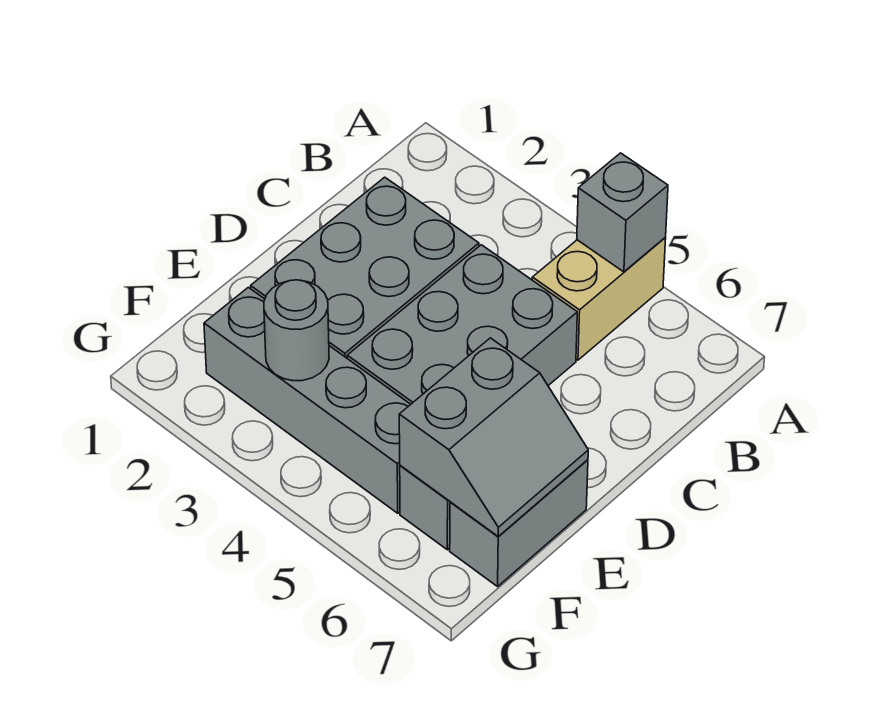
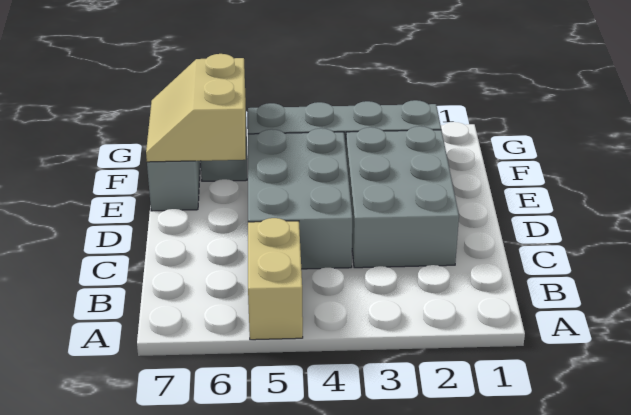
grey 1x1 brick [577,153,668,272] -> none
grey 2x2 slope [399,338,588,537] -> tan 2x2 slope [146,54,246,162]
grey 1x1 round brick [264,280,329,381] -> none

